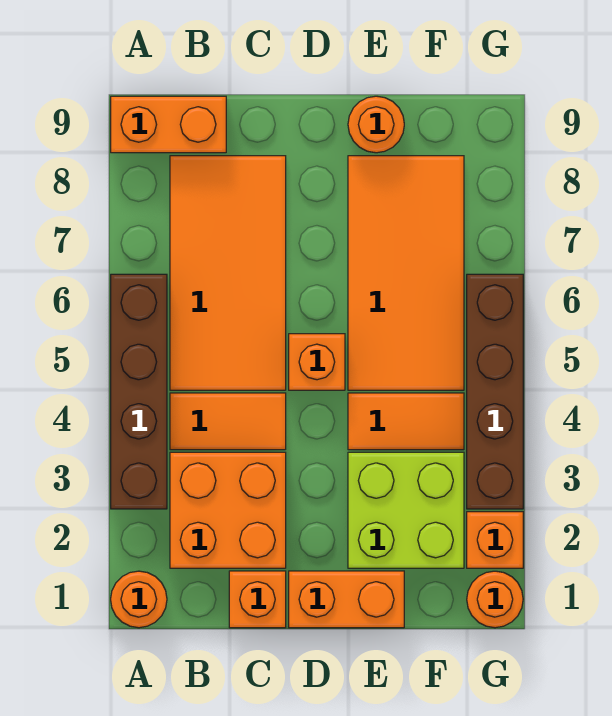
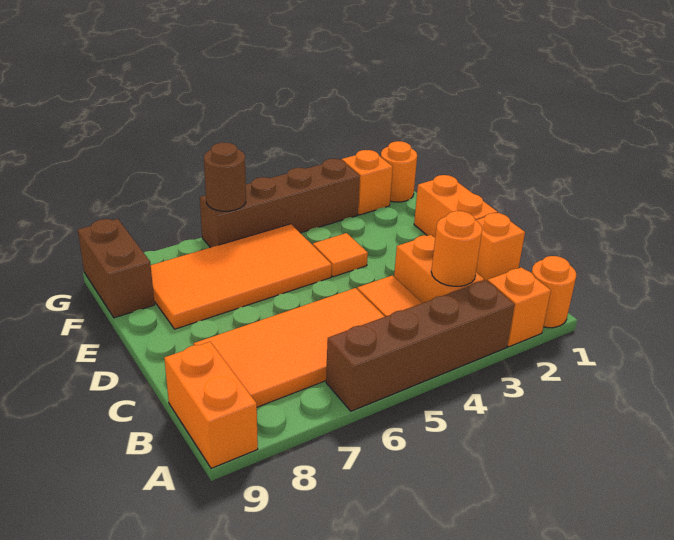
orange 2x2 brick [170,452,286,568] -> orange 1x2 brick [394,235,484,303]
orange 1x1 brick [289,334,345,390] -> orange 1x1 brick moved to [487,267,551,347]
lime 2x2 brick [348,452,464,568] -> none
orange 1x2 tile [348,393,464,450] -> orange 1x1 tile [313,233,368,277]
orange 1x1 round brick [348,96,404,153] -> orange 1x1 round brick moved to [431,211,482,286]
none -> brown 1x2 brick [78,219,155,318]
none -> brown 1x1 round brick [204,143,246,211]

